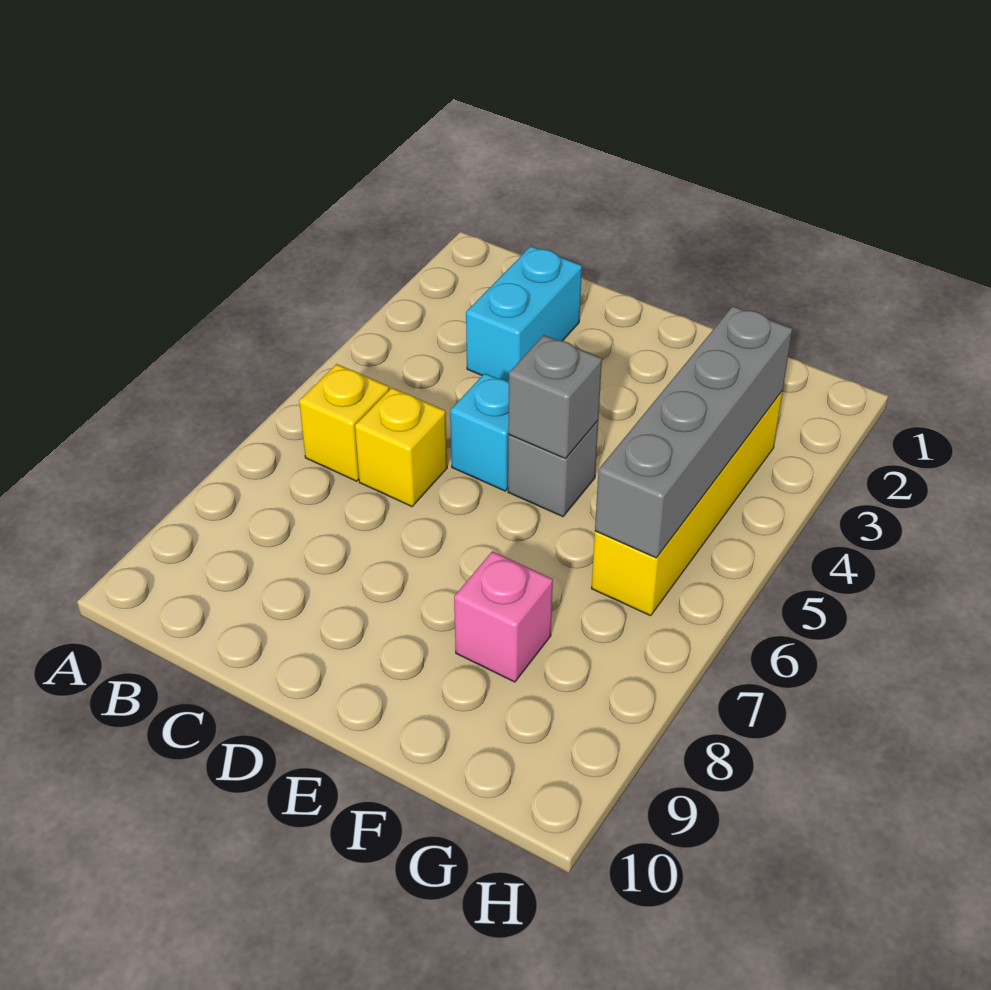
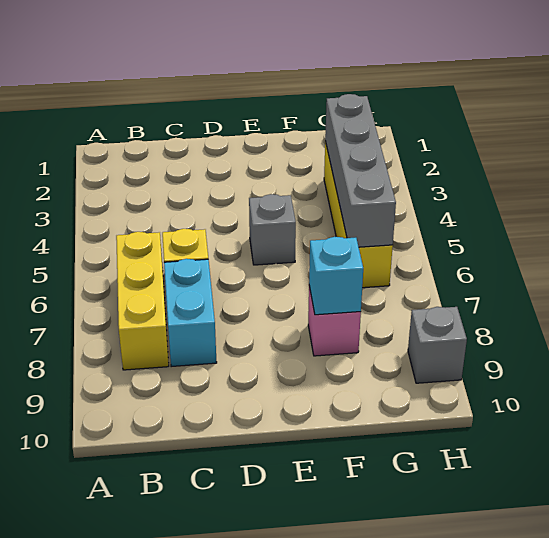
yellow 1x1 brick [299,364,389,481] -> yellow 1x3 brick [116,232,169,370]
cyan 1x2 brick [466,246,582,382] -> cyan 1x2 brick moved to [164,259,217,367]
cyan 1x1 brick [450,373,509,491] -> cyan 1x1 brick moved to [309,237,363,315]
grey 1x1 brick [508,335,602,458] -> grey 1x1 brick moved to [408,307,467,383]

